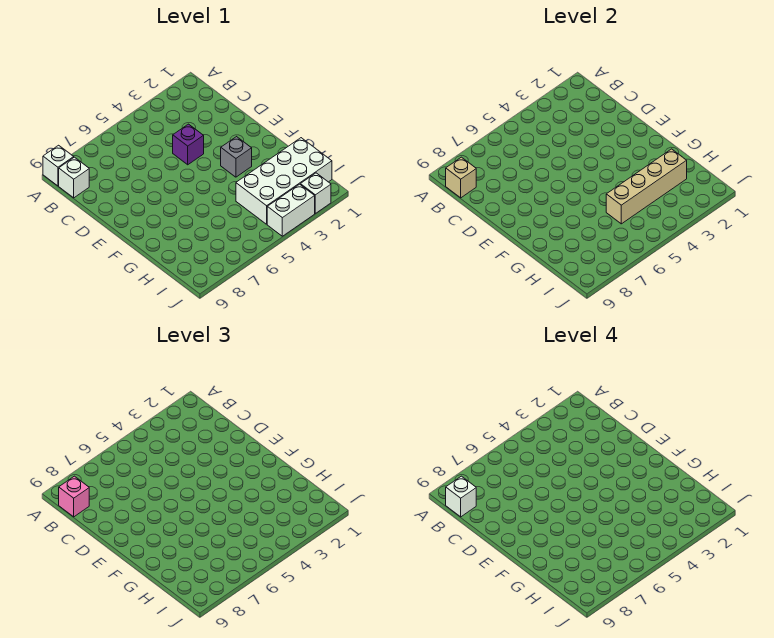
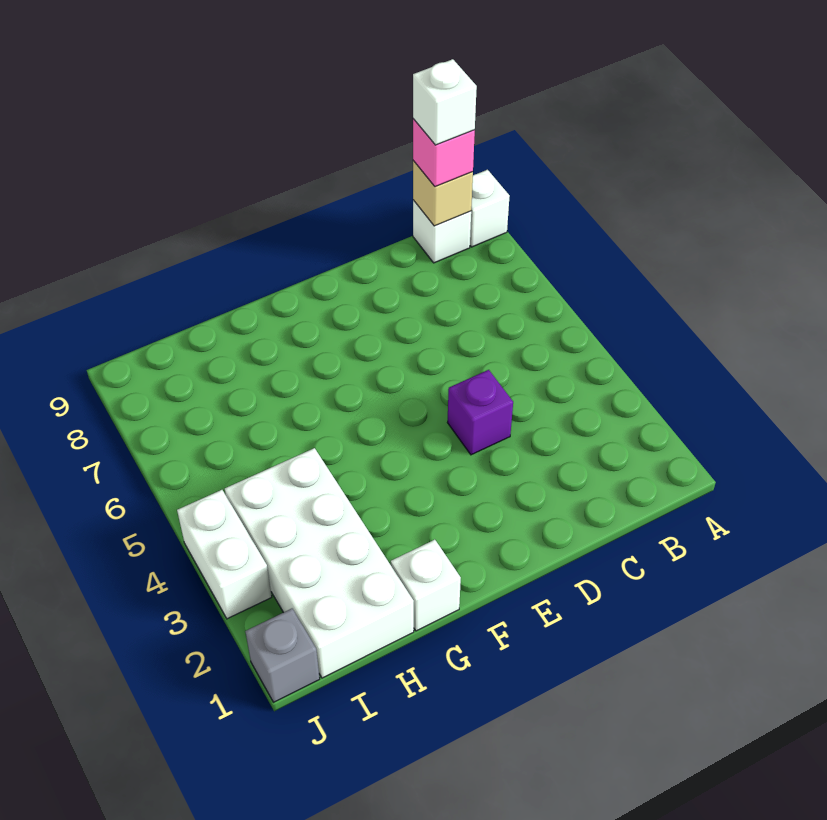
grey 1x1 brick [221,137,252,177] -> grey 1x1 brick moved to [245,609,320,702]
tan 1x4 brick [606,149,687,224] -> none
white 1x1 brick [300,173,331,213] -> white 1x1 brick moved to [391,540,461,631]

